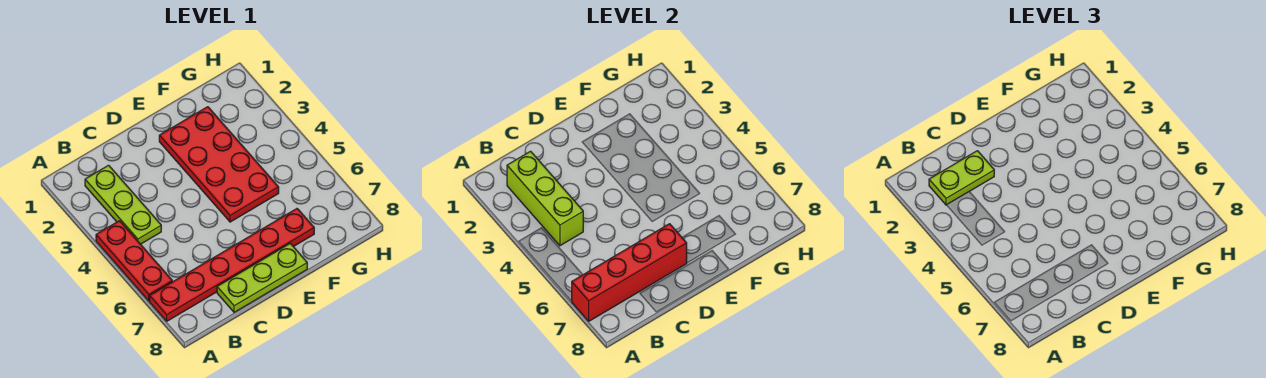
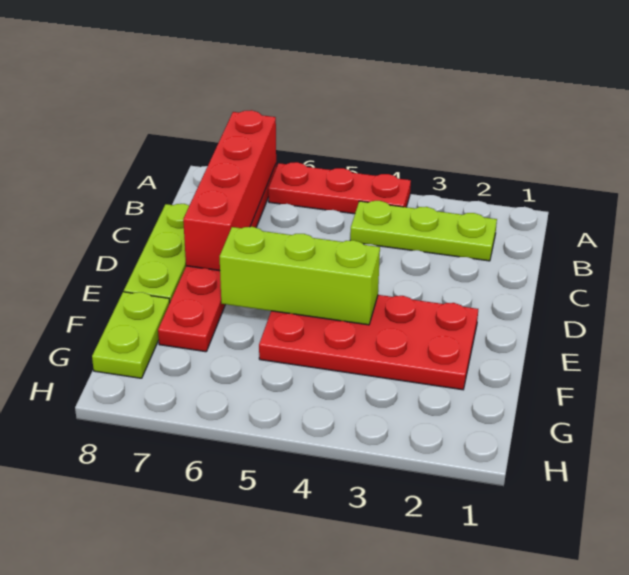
lime 1x3 brick [507,151,583,246] -> lime 1x3 brick moved to [220,227,380,325]
lime 1x2 plate [929,151,994,205] -> lime 1x2 plate moved to [92,292,170,378]

